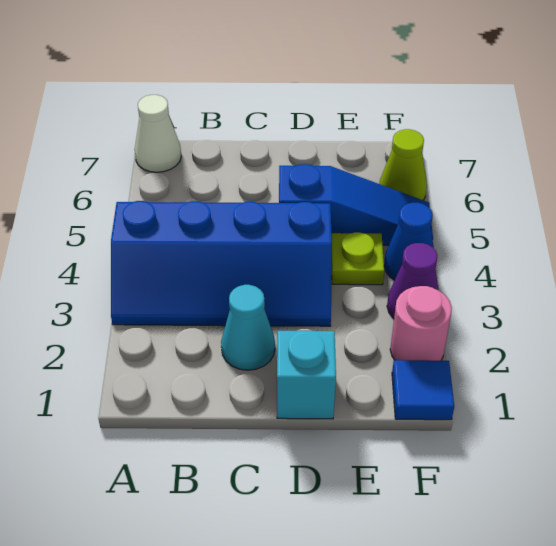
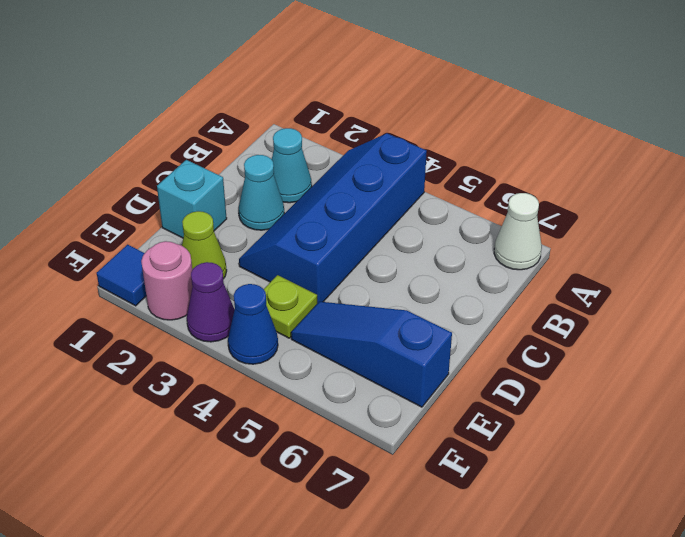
none -> cyan 1x1 cone [272,128,312,203]
blue 1x3 slope [279,164,433,245] -> blue 1x3 slope turned to [291,302,452,407]
lime 1x1 cone [380,129,427,200] -> lime 1x1 cone moved to [182,211,227,279]

